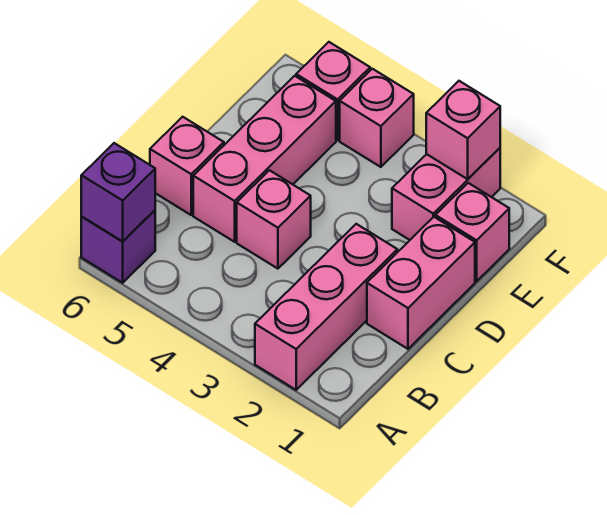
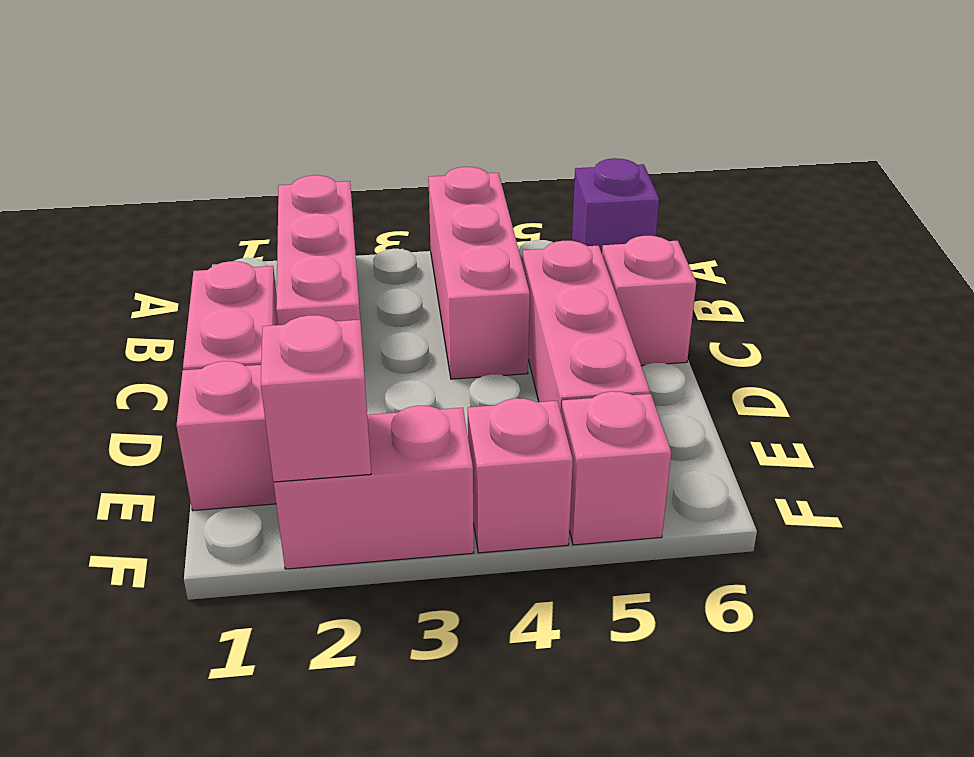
purple 1x1 brick [81,143,155,242] -> none
pink 1x1 brick [237,170,311,269] -> pink 1x3 brick [428,167,530,379]
pink 1x2 brick [392,148,500,240] -> pink 1x2 brick turned to [274,406,474,569]

